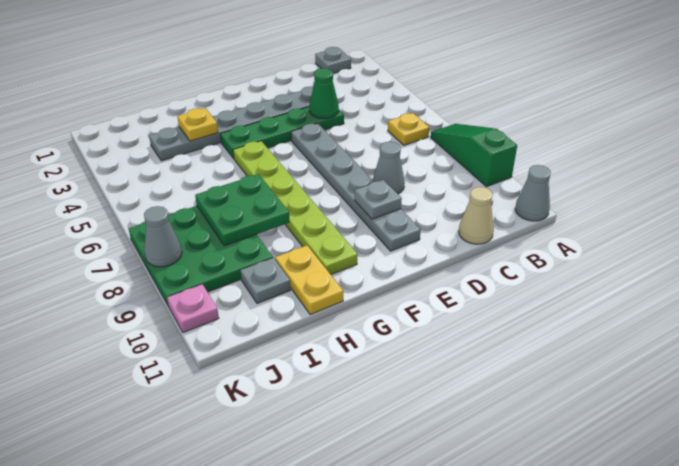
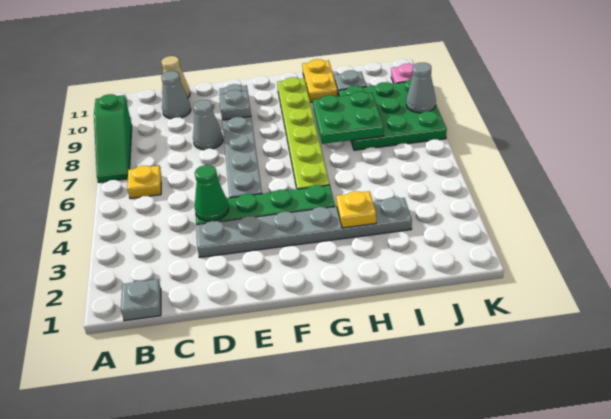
grey 1x1 cone [515,165,551,221] -> grey 1x1 cone moved to [161,71,191,119]

